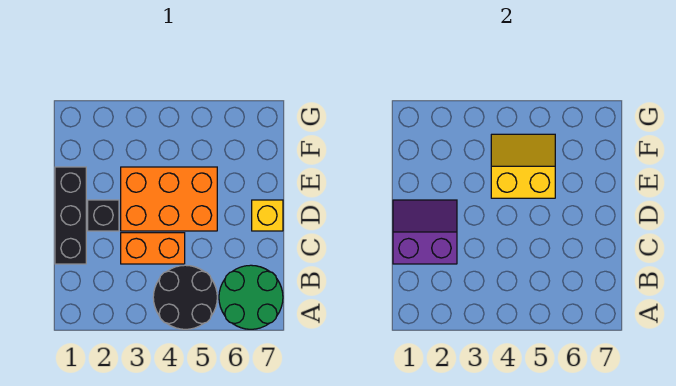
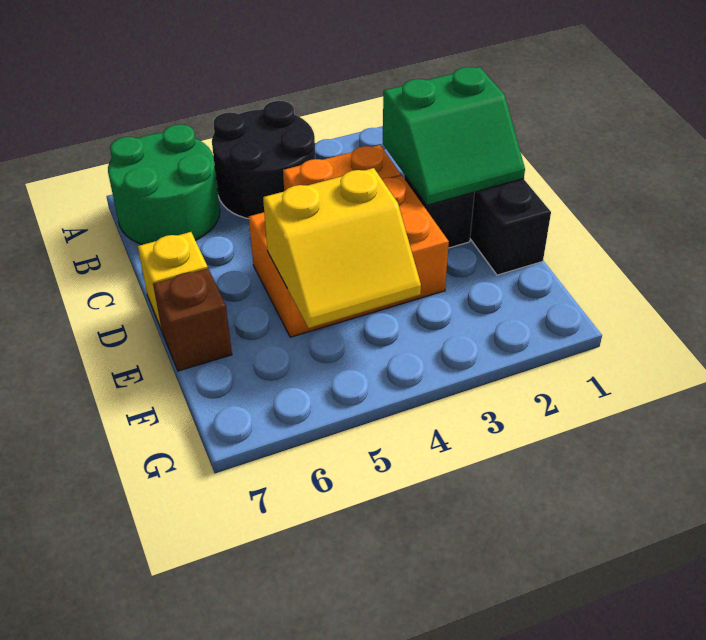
purple 2x2 slope [393,200,457,264] -> green 2x2 slope [383,67,525,205]
none -> brown 1x1 brick [153,269,232,371]

